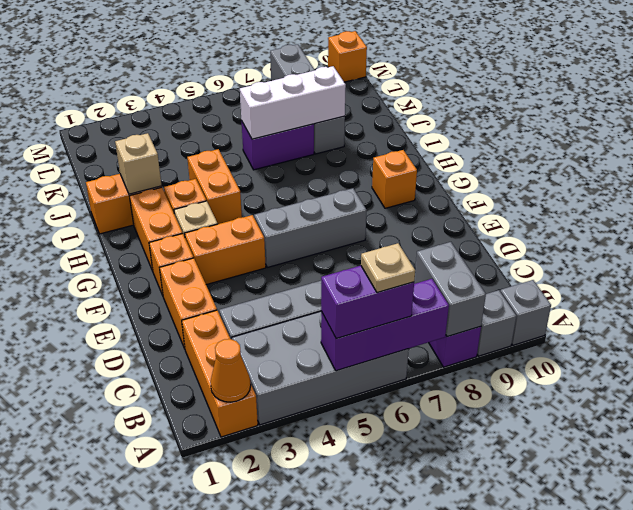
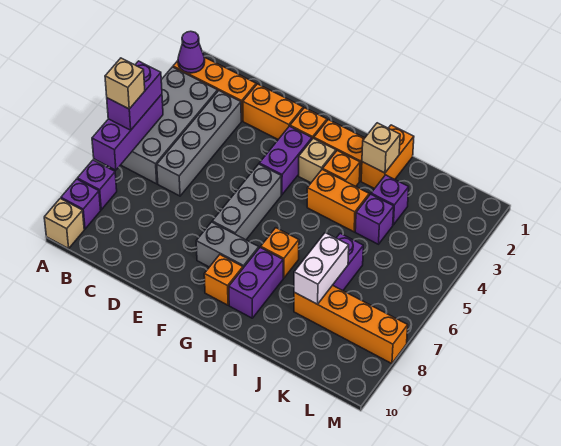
orange 1x1 cone [210,339,251,402] -> purple 1x1 cone [178,31,205,73]
tan 1x1 plate [361,243,415,293] -> tan 1x1 brick [105,58,145,109]
grey 1x2 brick [414,242,486,337] -> grey 1x2 brick moved to [196,222,259,268]
grey 1x1 brick [477,290,516,356] -> purple 1x1 brick [61,179,101,229]
grey 1x1 brick [500,280,551,345] -> tan 1x1 brick [44,198,84,249]
orange 1x2 brick [185,215,266,285] -> purple 1x2 brick [259,126,312,195]
none -> purple 1x2 brick [229,247,283,318]
none -> purple 1x1 brick [371,175,409,225]
none -> purple 1x1 brick [355,194,394,244]
white 1x3 brick [240,66,346,139] -> white 1x2 brick [294,233,349,304]
grey 1x4 brick [270,44,345,154] -> orange 1x4 brick [294,285,408,364]
orange 1x1 brick [328,31,367,82] -> orange 1x1 brick moved to [261,228,299,278]

